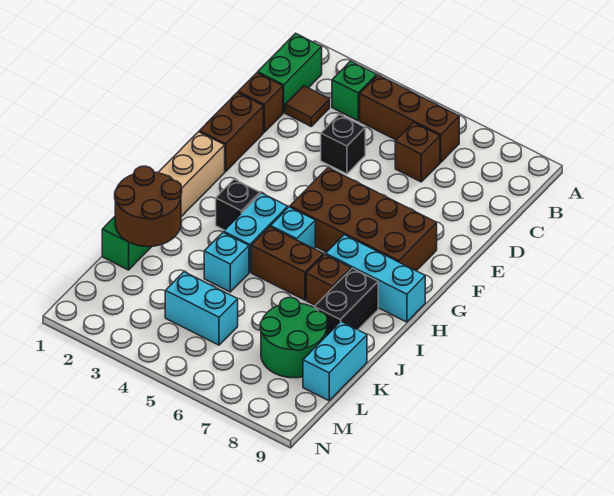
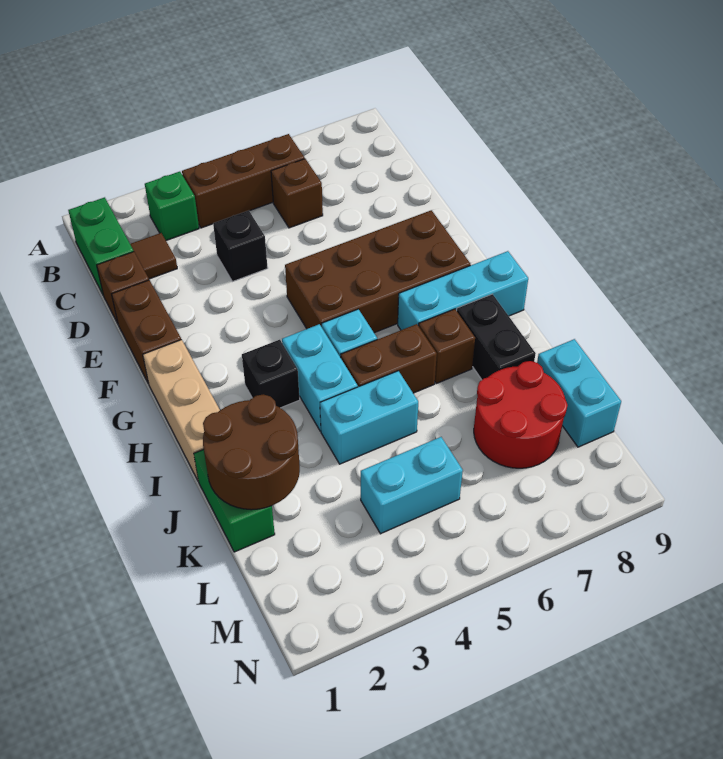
cyan 1x1 brick [204,233,249,292] -> cyan 1x2 brick [320,371,418,464]
green 2x2 round brick [260,297,327,378] -> red 2x2 round brick [474,361,568,468]

